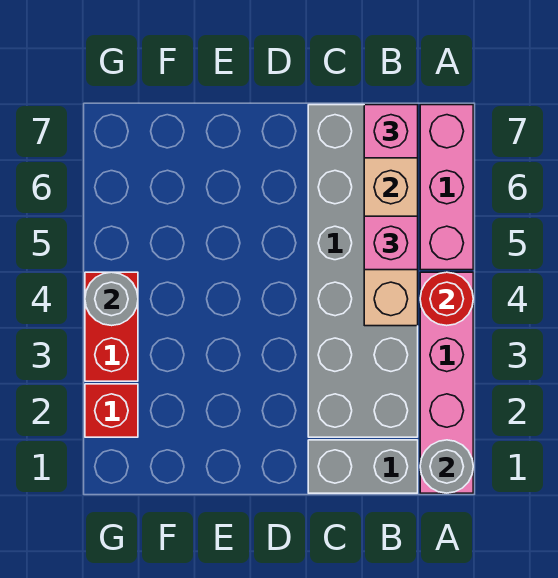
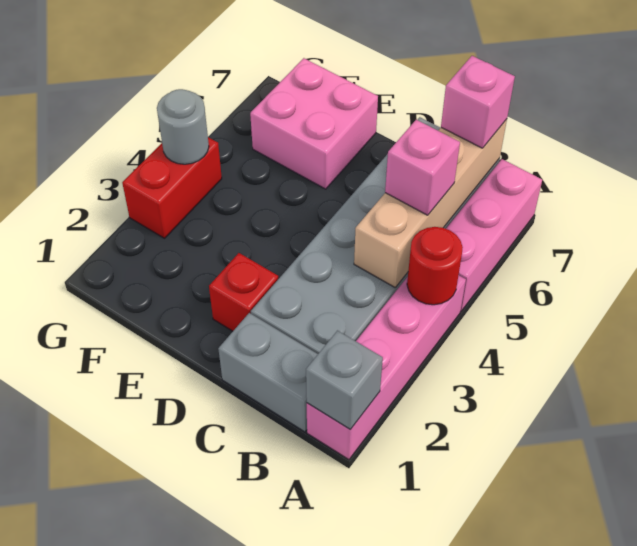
grey 1x1 round brick [420,440,473,493] -> grey 1x1 brick [306,331,383,429]
none -> pink 2x2 brick [250,58,378,189]
red 1x1 brick [85,384,138,437] -> red 1x1 brick moved to [209,253,278,331]

